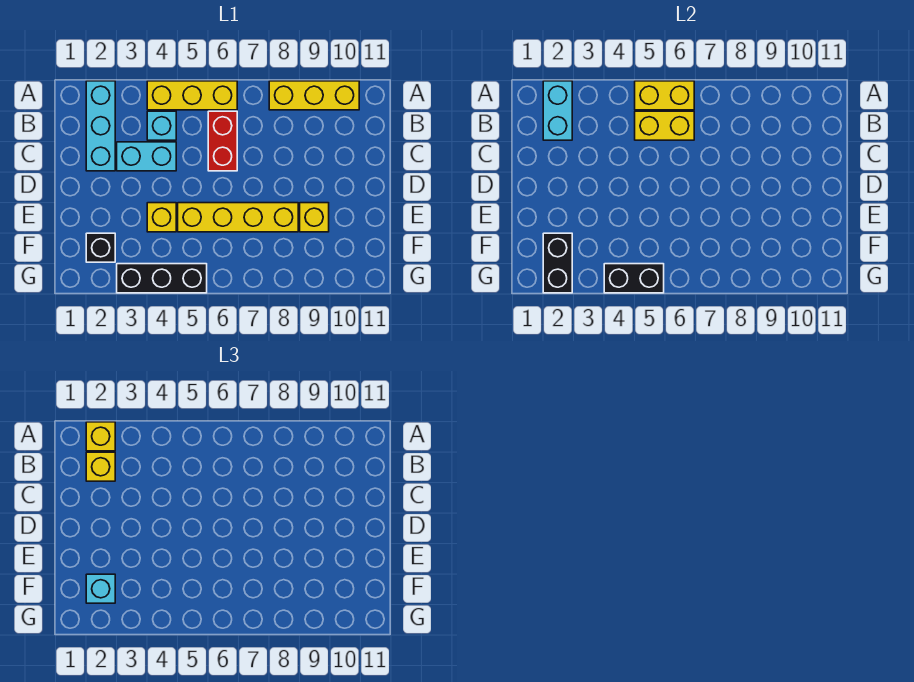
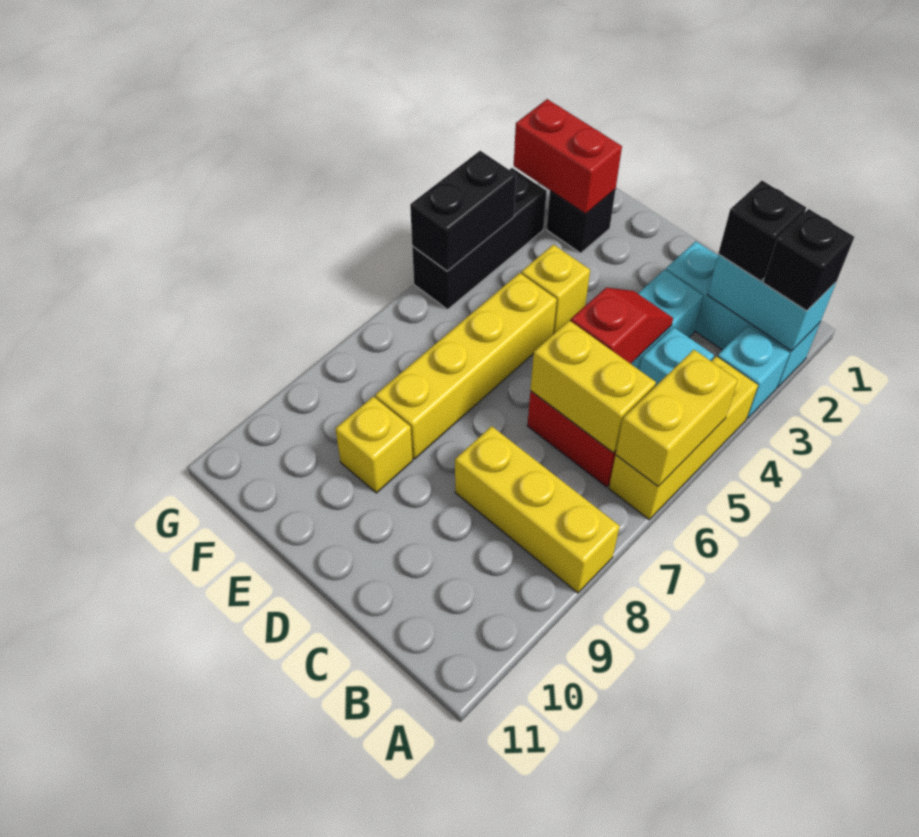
yellow 1x1 brick [86,422,115,451] -> black 1x1 brick [763,209,854,311]
yellow 1x3 brick [269,81,359,110] -> yellow 1x3 brick turned to [455,426,620,593]
yellow 1x1 brick [86,452,115,481] -> black 1x1 brick [718,181,806,281]
yellow 1x2 brick [635,111,694,140] -> yellow 1x2 brick turned to [531,320,656,453]
none -> red 1x2 slope [571,288,673,364]
black 1x2 brick [543,233,572,293] -> red 1x2 brick [514,99,622,214]
cyan 1x1 brick [86,574,115,603] -> cyan 1x1 brick moved to [717,325,790,419]

